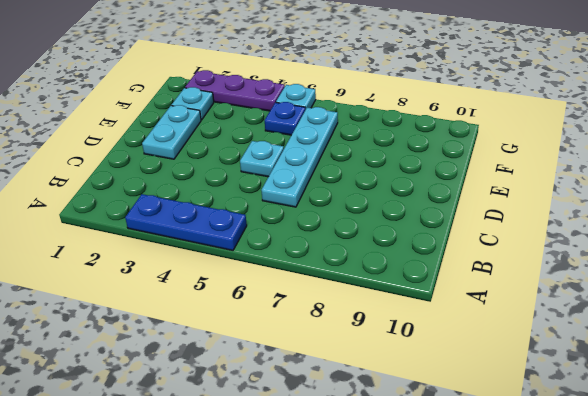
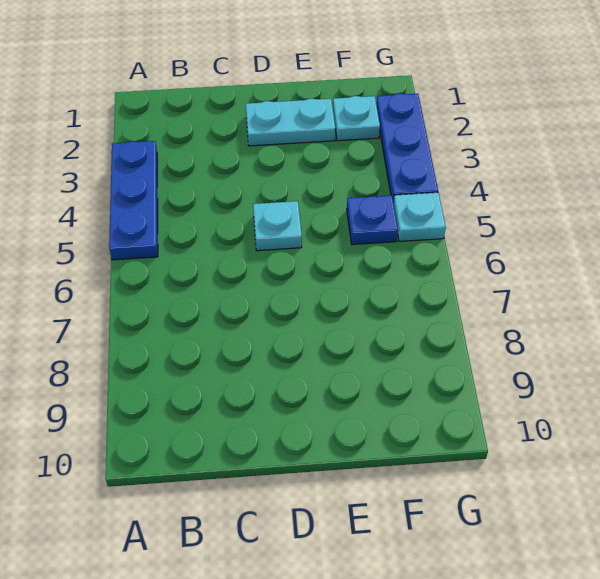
cyan 1x4 plate [261,107,338,207] -> none
purple 1x3 plate [185,70,285,111] -> blue 1x3 plate [376,93,438,202]

